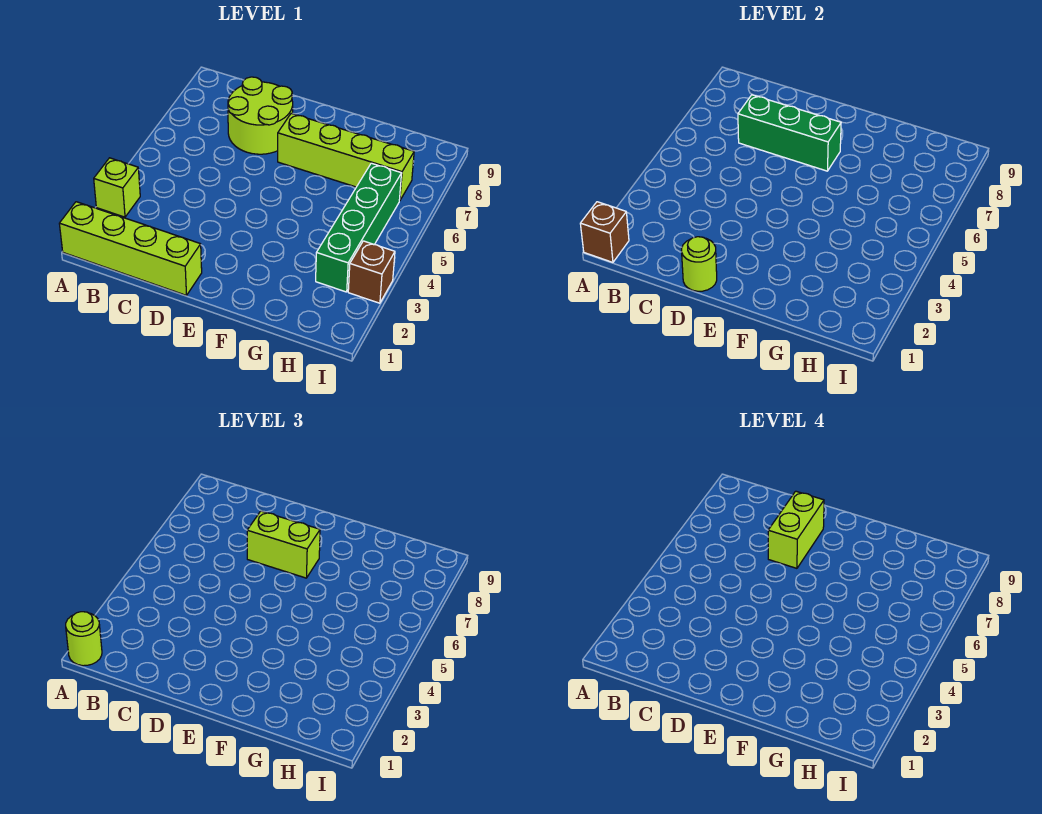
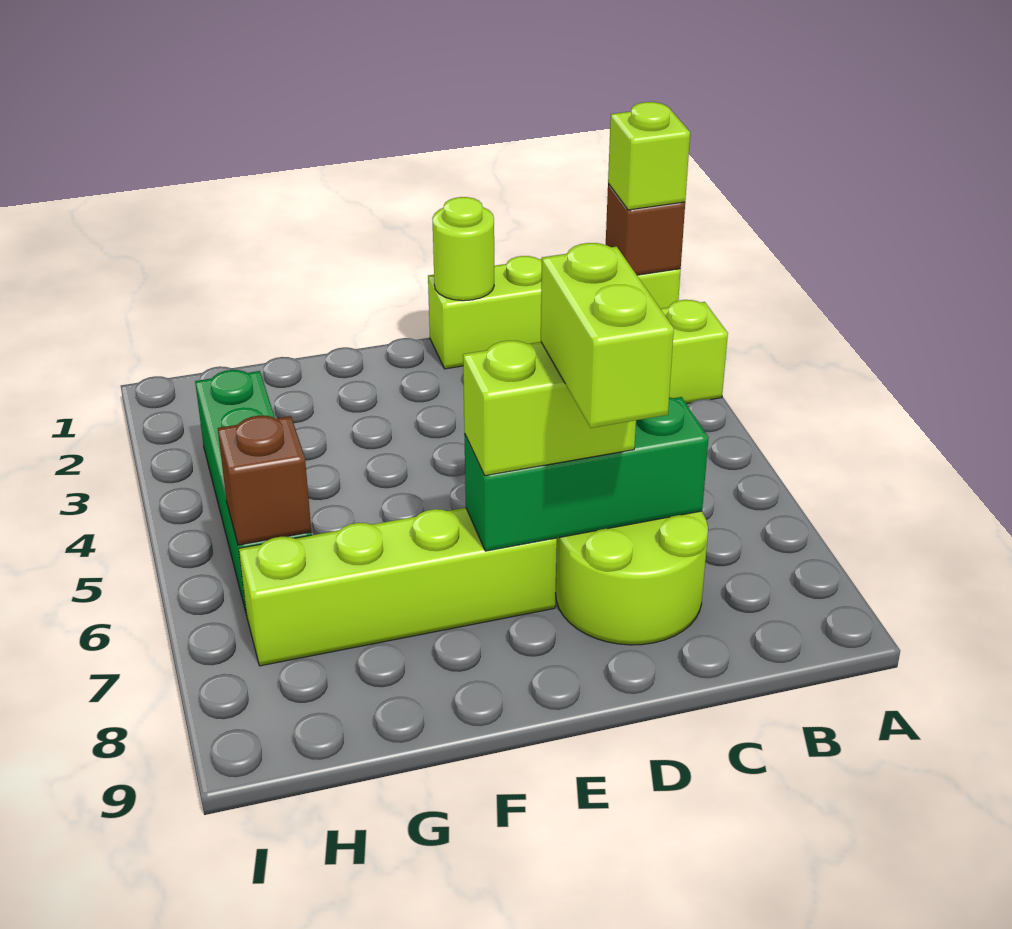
lime 1x1 round brick [66,612,102,666] -> lime 1x1 brick [608,102,690,210]
brown 1x1 brick [348,241,395,303] -> brown 1x1 brick moved to [218,416,311,545]

